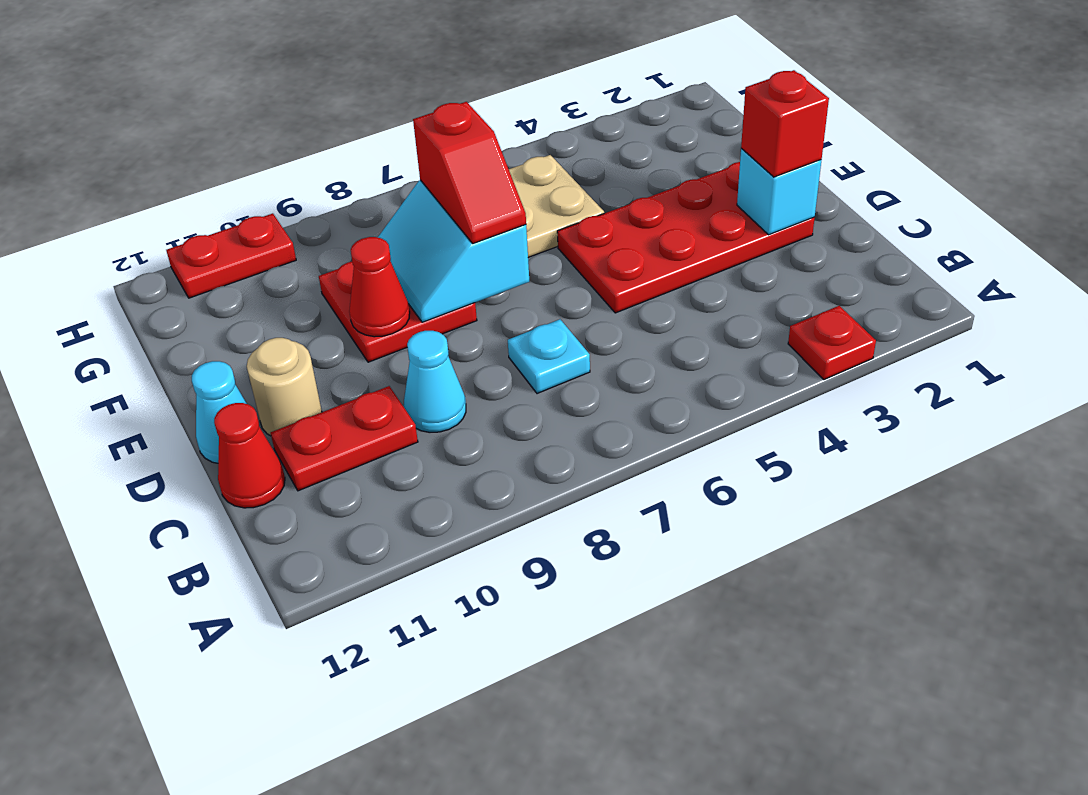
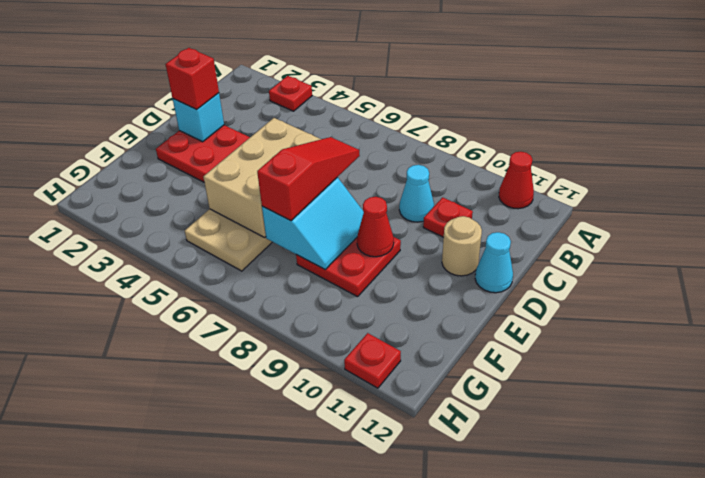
cyan 1x1 plate [508,319,590,394] -> none
red 1x2 plate [271,386,418,491] -> red 1x1 plate [423,197,473,237]
red 1x1 cone [214,403,285,508] -> red 1x1 cone moved to [499,152,534,209]
none -> tan 2x3 brick [204,118,321,237]
red 1x2 slope [413,102,526,244] -> red 1x3 slope [257,137,360,221]
red 1x2 plate [166,213,296,298] -> red 1x1 plate [344,333,401,388]

